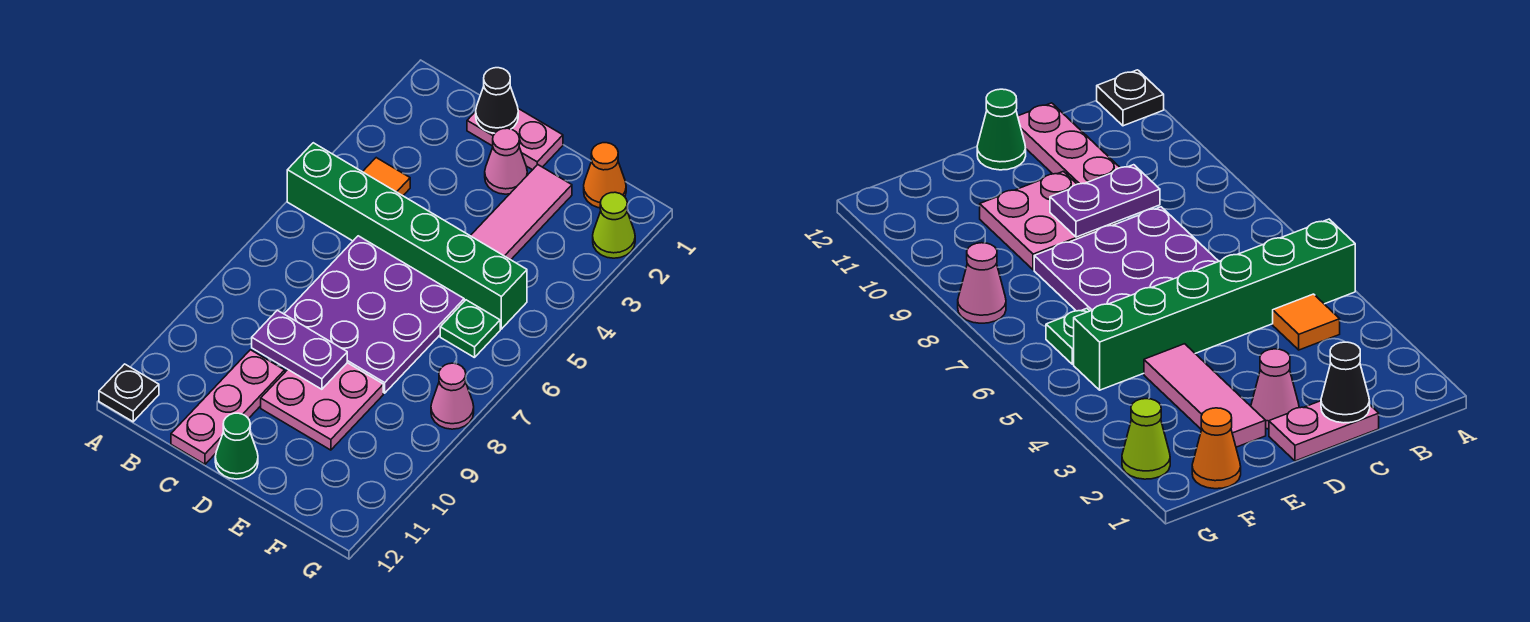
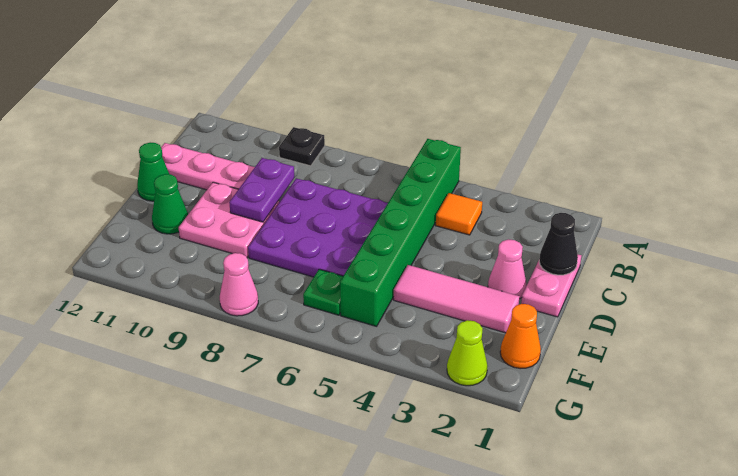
black 1x1 plate [99,364,159,422] -> black 1x1 plate moved to [279,127,325,166]
none -> green 1x1 cone [152,174,188,234]

